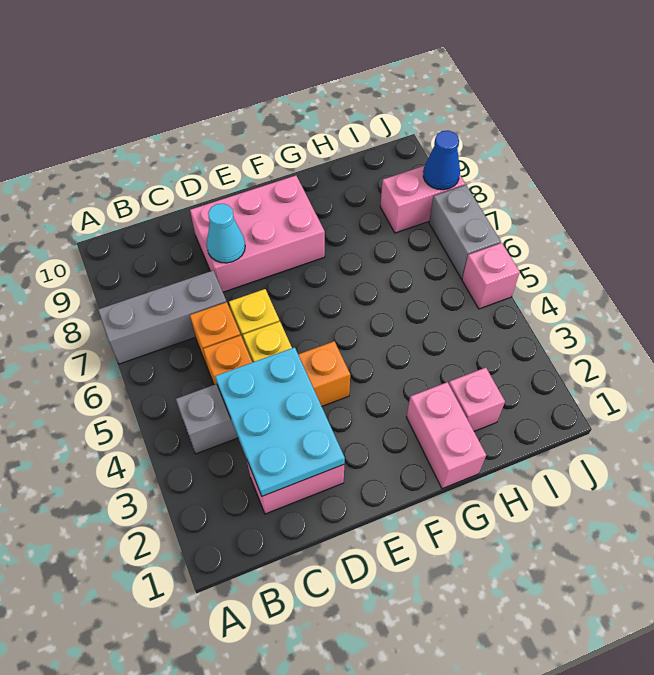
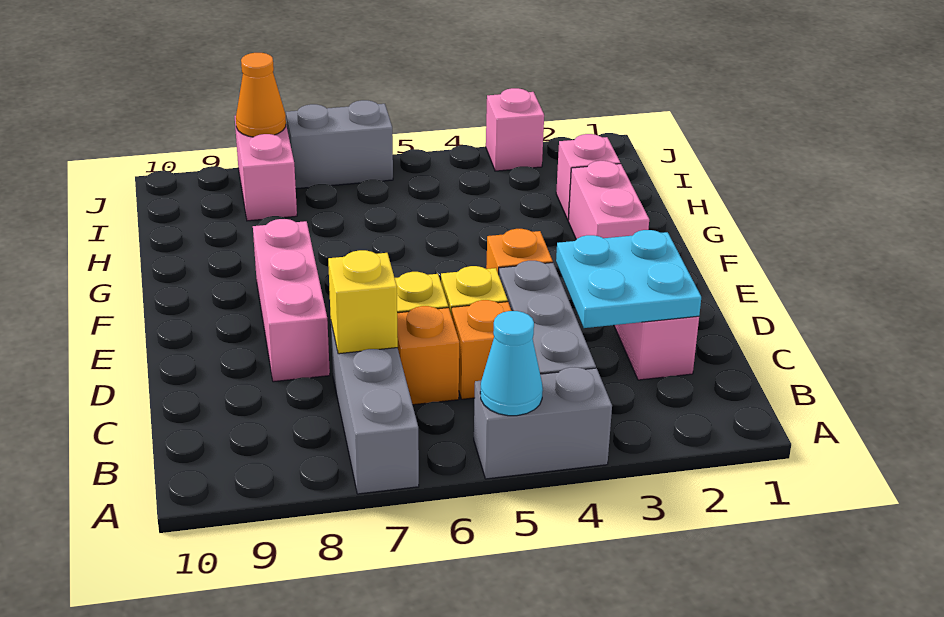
none -> grey 1x2 brick [474,367,612,479]
cyan 2x3 plate [215,347,345,496] -> cyan 2x2 plate [556,230,701,328]
none -> yellow 1x1 brick [328,250,398,354]
pink 2x3 brick [190,176,325,292] -> pink 1x3 brick [253,219,330,382]
cyan 1x1 cone [207,204,245,263] -> cyan 1x1 cone moved to [480,311,543,416]
pink 1x2 brick [406,382,486,489] -> pink 1x2 brick turned to [568,161,649,239]
pink 1x1 brick [462,243,520,309] -> pink 1x1 brick moved to [486,88,544,171]
blue 1x1 cone [423,131,460,190] -> orange 1x1 cone [236,53,286,137]

